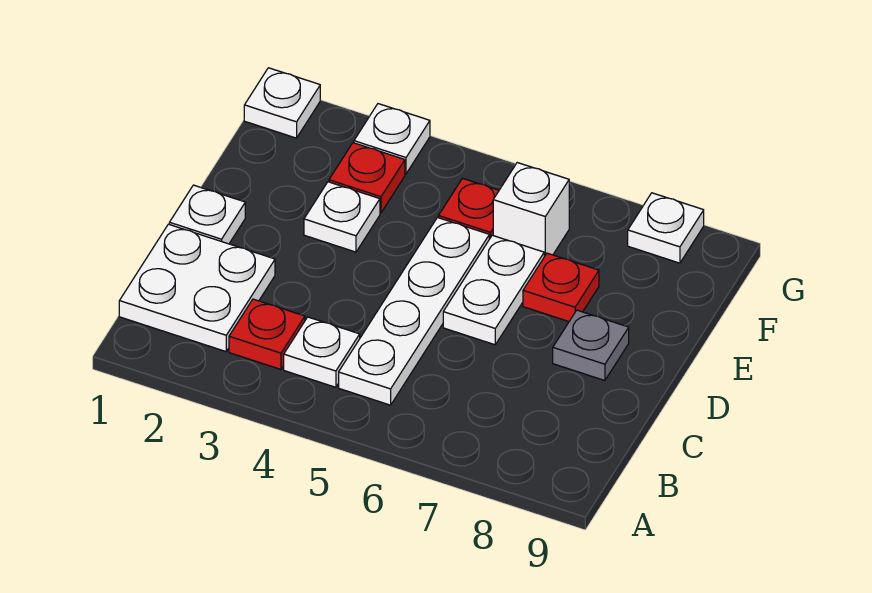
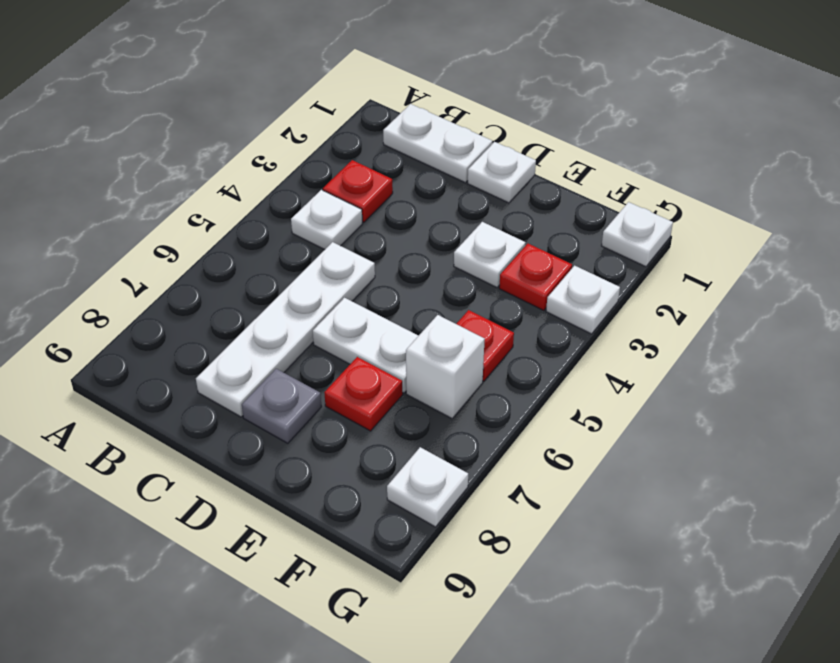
white 2x2 plate [119,224,275,351] -> white 1x2 plate [383,104,492,183]
white 1x4 plate [339,218,489,405] -> white 1x4 plate turned to [196,242,375,417]

